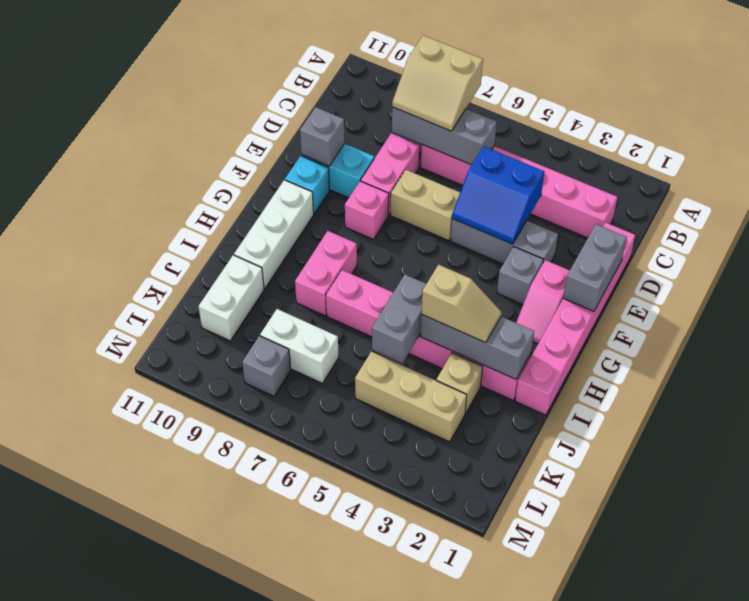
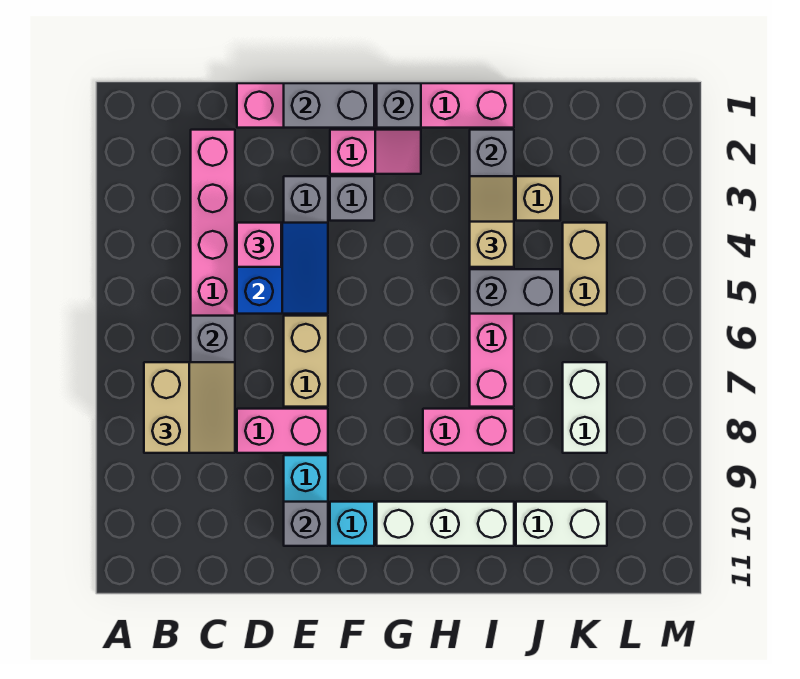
pink 1x1 brick [345,181,389,240] -> pink 1x1 brick moved to [237,223,281,267]
tan 1x3 brick [355,351,467,442] -> tan 1x2 brick [563,223,607,314]
grey 1x1 brick [242,336,291,396] -> grey 1x1 brick moved to [377,83,421,128]

